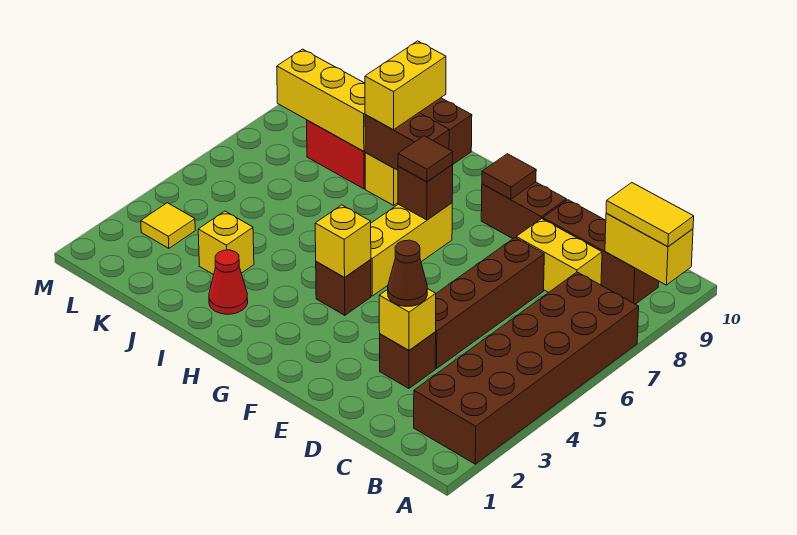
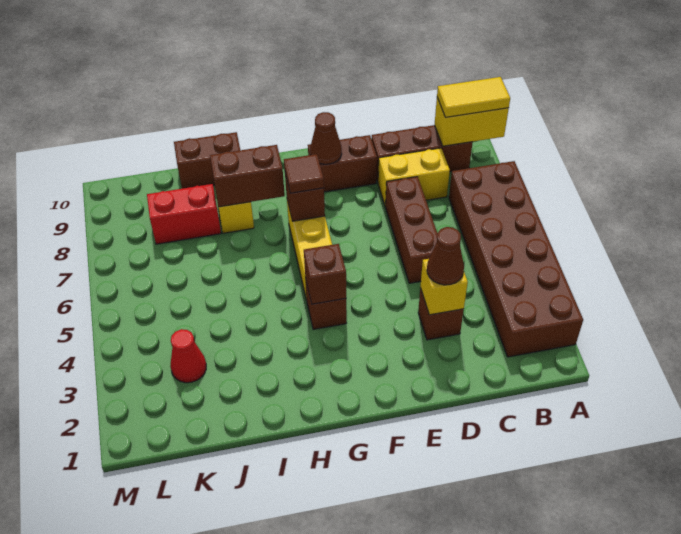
brown 1x4 brick [435,238,544,368] -> brown 1x3 brick [386,177,437,283]
brown 1x1 tile [482,154,536,199] -> brown 1x1 cone [310,112,342,164]
yellow 1x1 brick [315,205,371,278] -> brown 1x1 brick [304,244,346,304]
red 1x1 cone [209,250,248,314] -> red 1x1 cone moved to [170,329,206,383]
yellow 1x2 brick [365,41,446,130] -> none
yellow 1x1 brick [198,211,254,275] -> none
yellow 1x3 brick [277,49,365,151] -> none
yellow 1x1 tile [141,203,195,248] -> none

